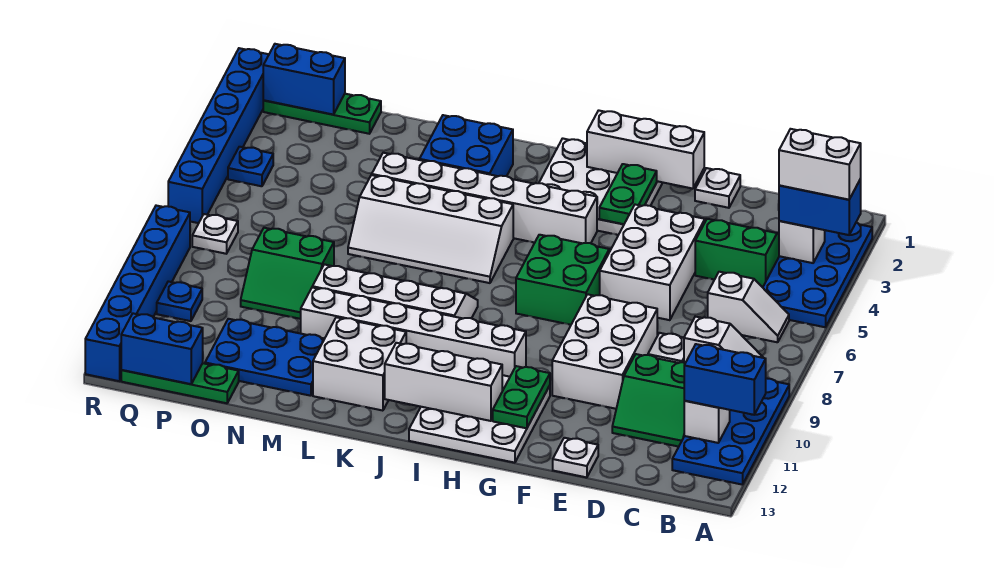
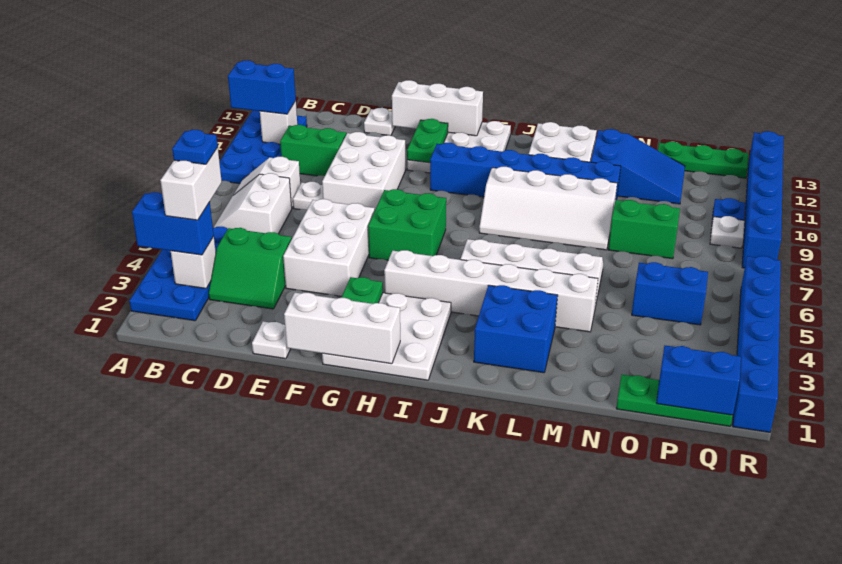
white 1x2 brick [779,129,861,200] -> white 1x2 brick turned to [160,147,222,220]
white 1x2 slope [708,272,789,342] -> white 2x2 slope [214,173,292,234]
white 1x6 brick [301,287,526,377] -> blue 1x6 brick [430,143,621,200]
white 1x3 brick [385,343,502,421] -> white 1x3 brick moved to [392,80,483,136]
blue 2x3 plate [205,319,325,396] -> blue 2x3 slope [591,129,685,204]
blue 1x2 brick [121,313,203,384] -> blue 1x2 brick moved to [632,262,708,325]
blue 1x1 plate [228,147,273,186] -> blue 1x1 plate moved to [172,130,218,164]
white 1x1 plate [192,214,238,254] -> white 1x1 plate moved to [710,216,745,248]

